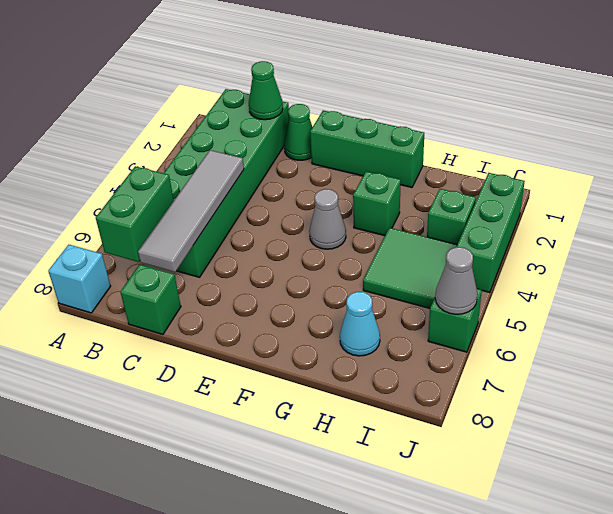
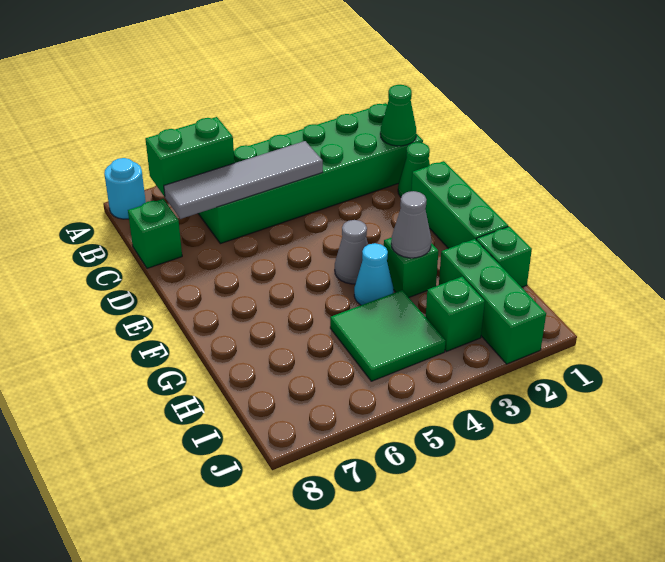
cyan 1x1 brick [48,245,111,313] -> cyan 1x1 round brick [104,158,146,219]
cyan 1x1 cone [340,292,380,356] -> cyan 1x1 cone moved to [354,243,394,305]
green 1x3 brick [457,173,525,293] -> green 1x3 brick turned to [439,239,546,364]
green 1x1 brick [428,289,482,352] -> green 1x1 brick moved to [476,226,532,287]
grey 1x1 cone [435,247,478,314] -> grey 1x1 cone moved to [391,191,431,258]

